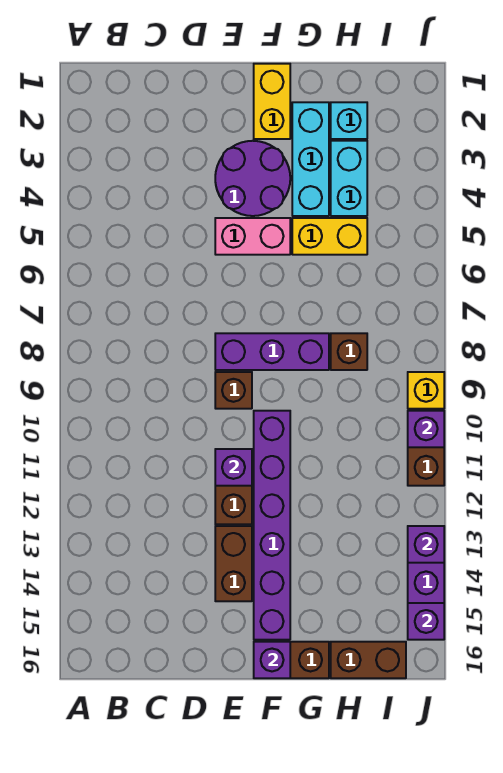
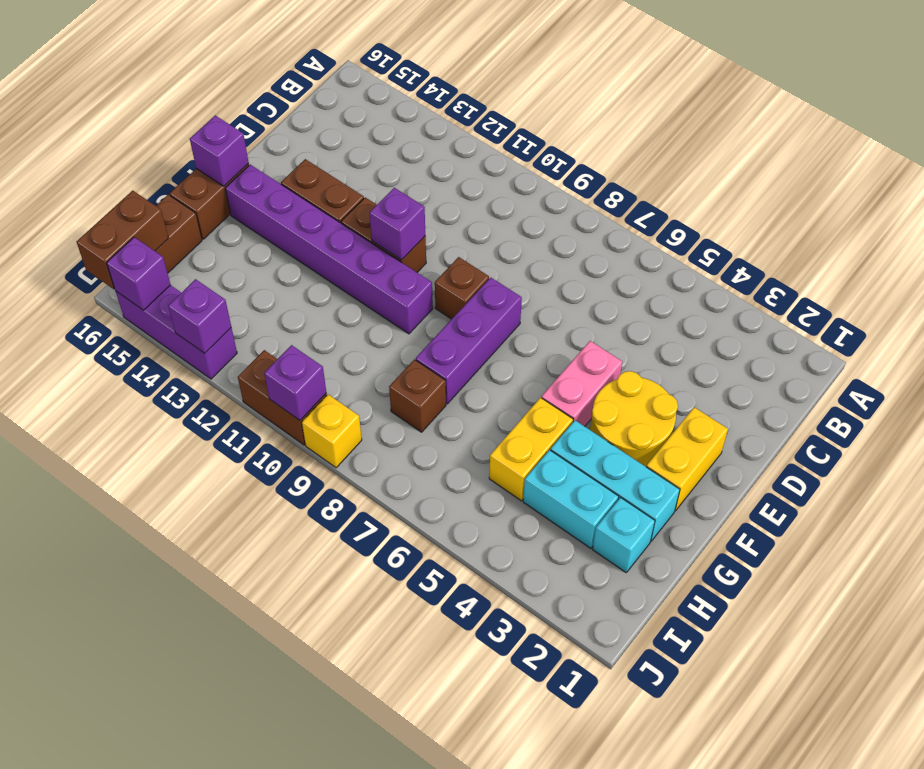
purple 2x2 round brick [215,141,290,216] -> yellow 2x2 round brick [590,371,678,467]
yellow 1x2 brick [254,64,290,139] -> yellow 1x2 brick turned to [646,407,728,511]
none -> brown 1x2 brick [76,191,168,289]

